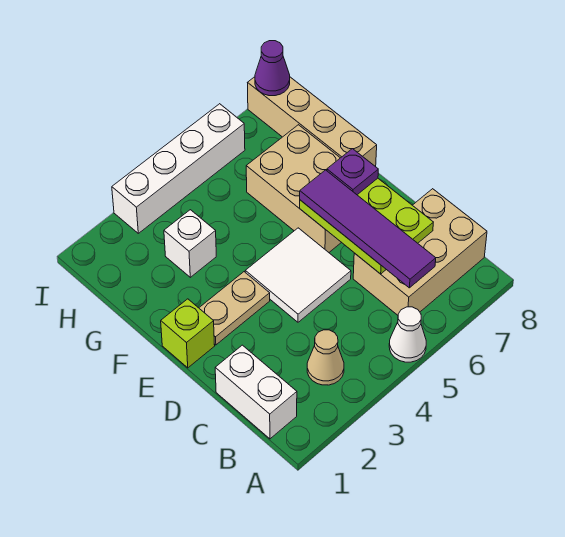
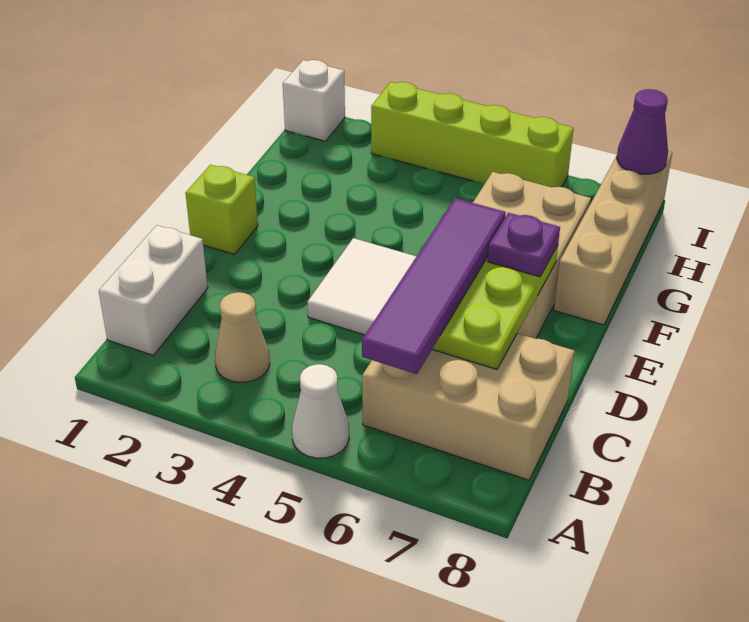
tan 1x2 plate [199,272,270,345] -> none
white 1x1 brick [164,210,216,277] -> white 1x1 brick moved to [283,60,345,141]
white 1x4 brick [112,104,245,233] -> lime 1x4 brick [371,82,574,187]

